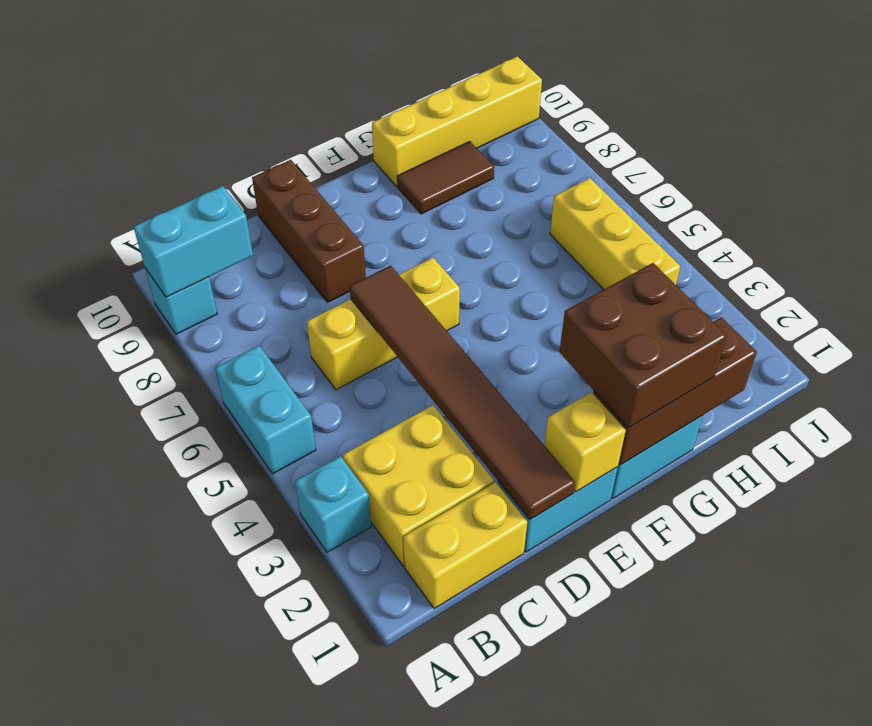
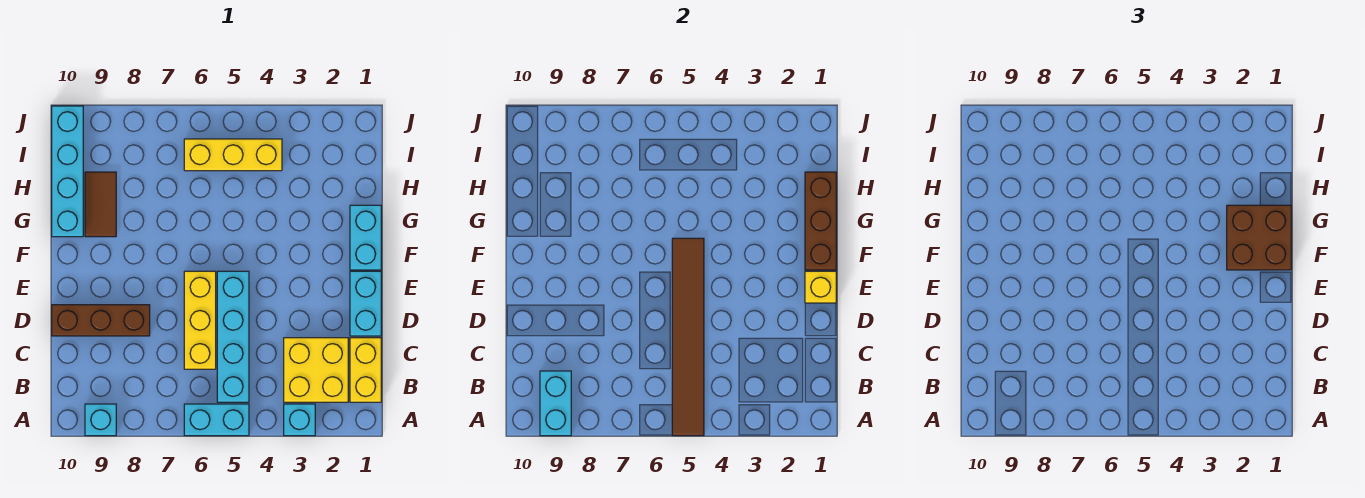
none -> cyan 1x4 brick [217,271,249,402]
brown 1x6 tile [350,265,575,519] -> brown 1x6 tile turned to [672,238,704,436]
yellow 1x4 brick [372,56,542,186] -> cyan 1x4 brick [52,106,83,237]

